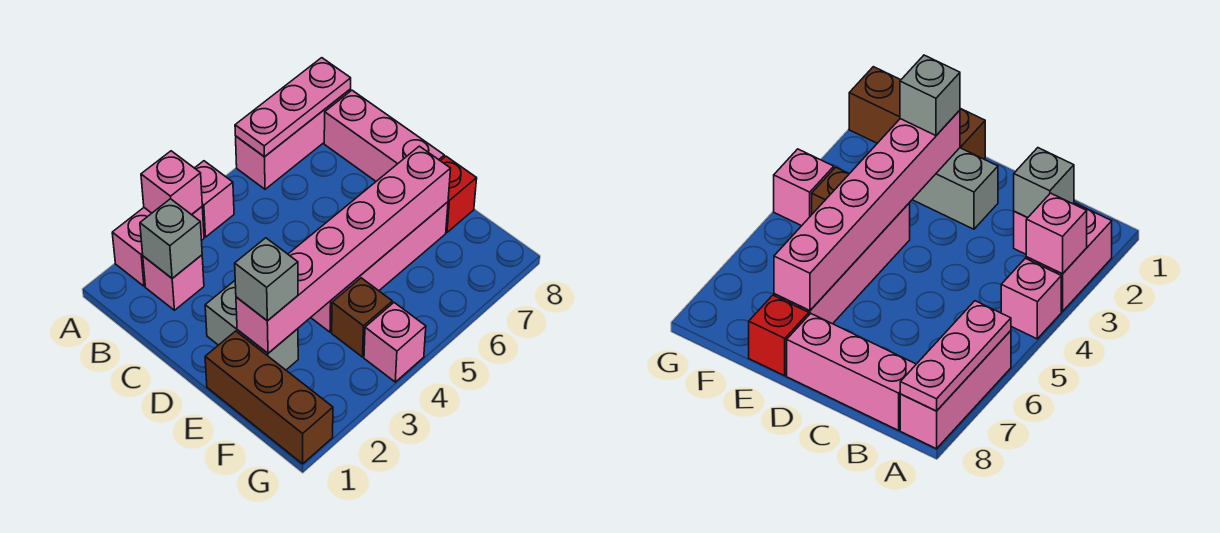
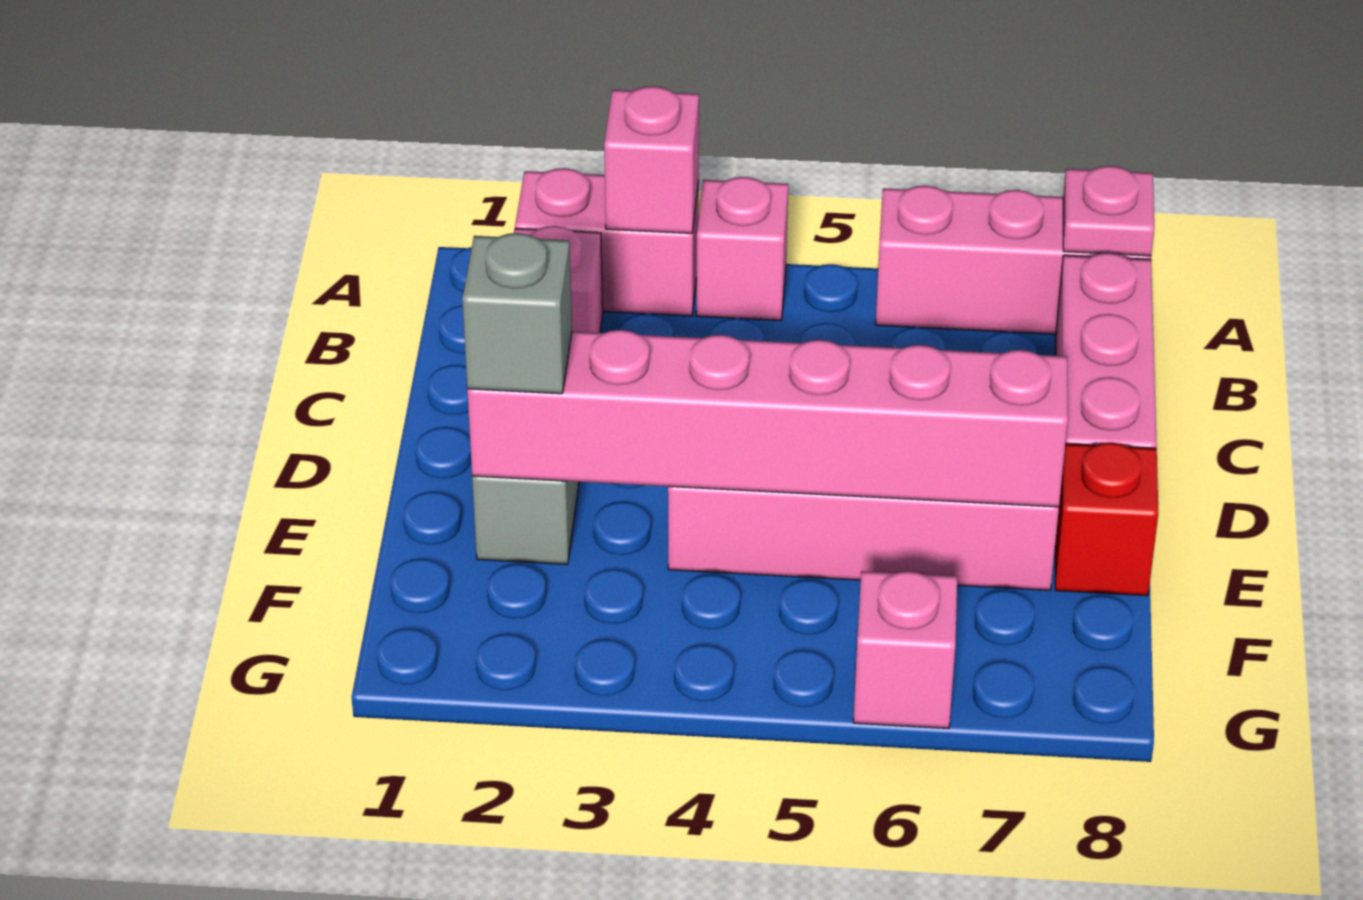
pink 1x3 plate [235,58,351,157] -> pink 1x1 plate [1063,166,1154,256]
grey 1x1 brick [140,199,202,278] -> none
brown 1x3 brick [205,331,333,464] -> none
brown 1x1 brick [332,278,392,357] -> none
pink 1x1 brick [364,303,426,382] -> pink 1x1 brick moved to [853,571,957,728]

